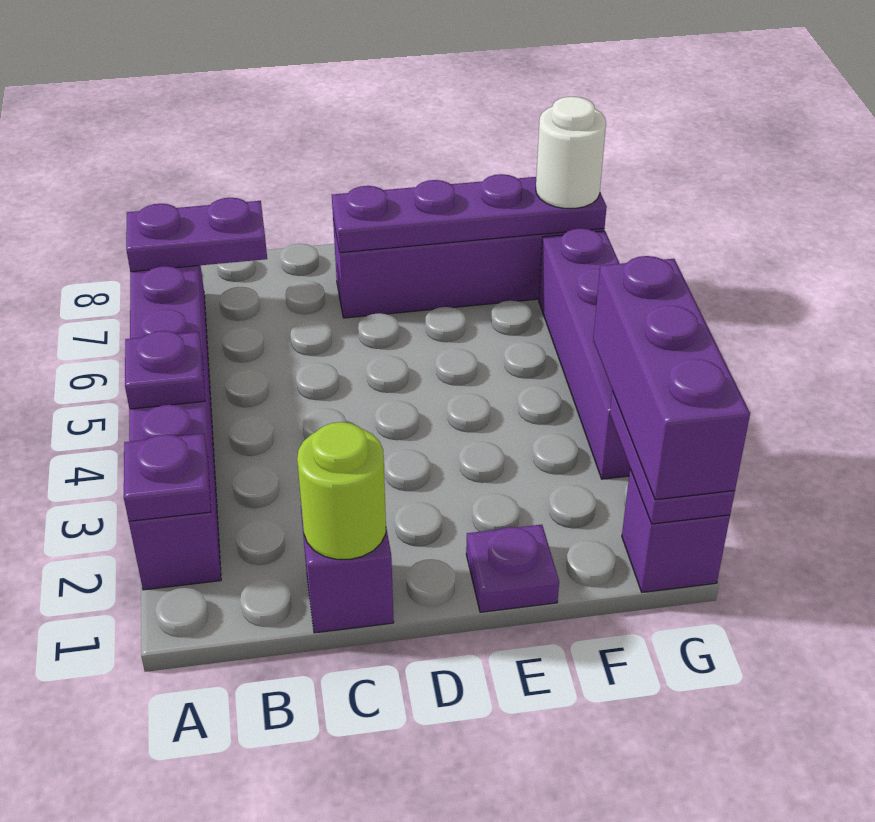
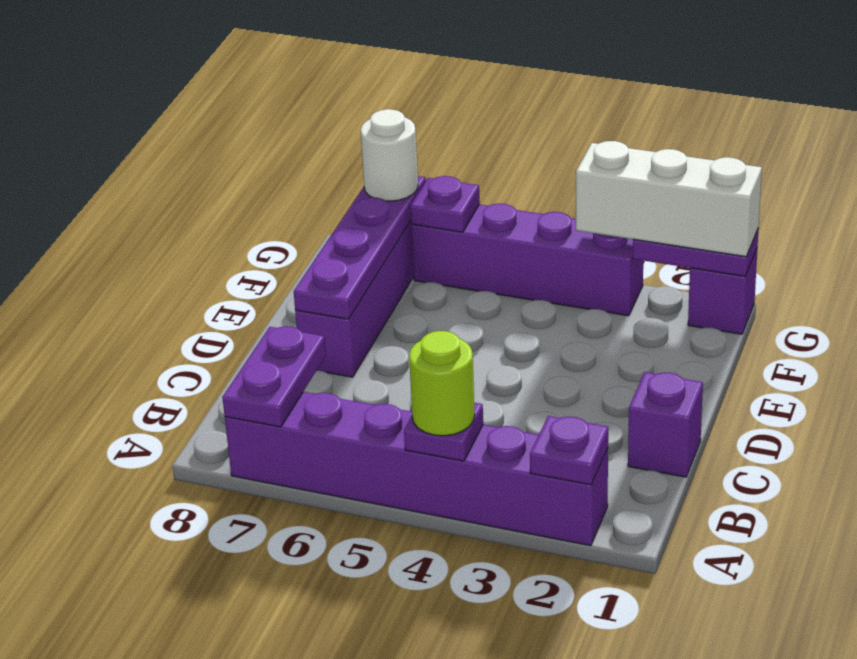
lime 1x1 round brick [297,422,386,559] -> lime 1x1 round brick moved to [409,331,475,436]
purple 1x1 plate [466,525,559,612] -> purple 1x1 plate moved to [410,176,480,232]
purple 1x3 brick [593,256,750,500] -> white 1x3 brick [576,141,762,257]

